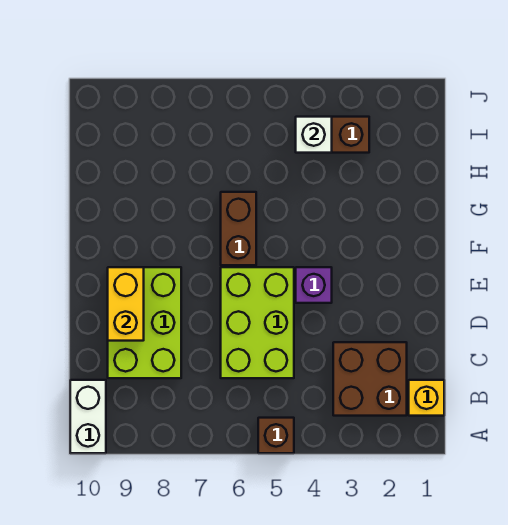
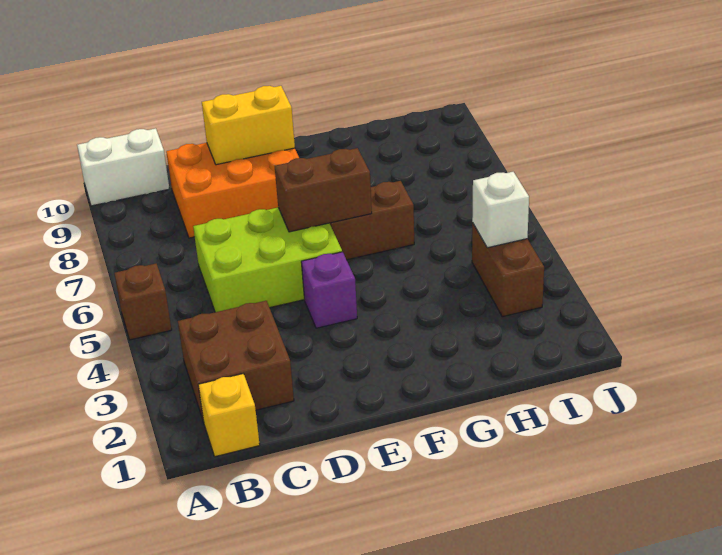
lime 2x3 brick [108,267,181,378] -> orange 2x3 brick [166,143,299,238]
none -> brown 1x2 brick [275,148,372,232]

